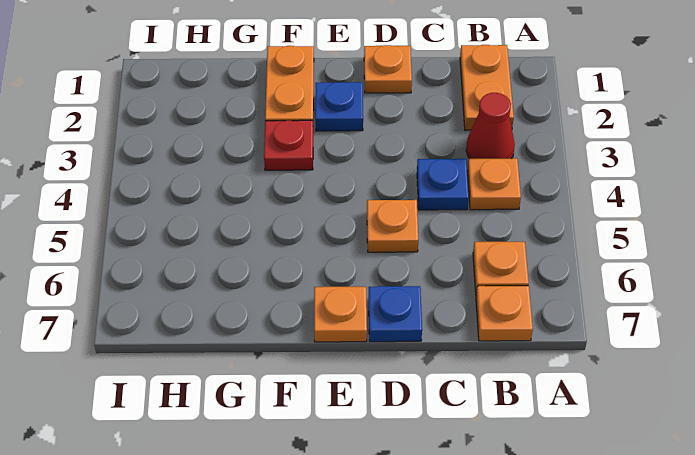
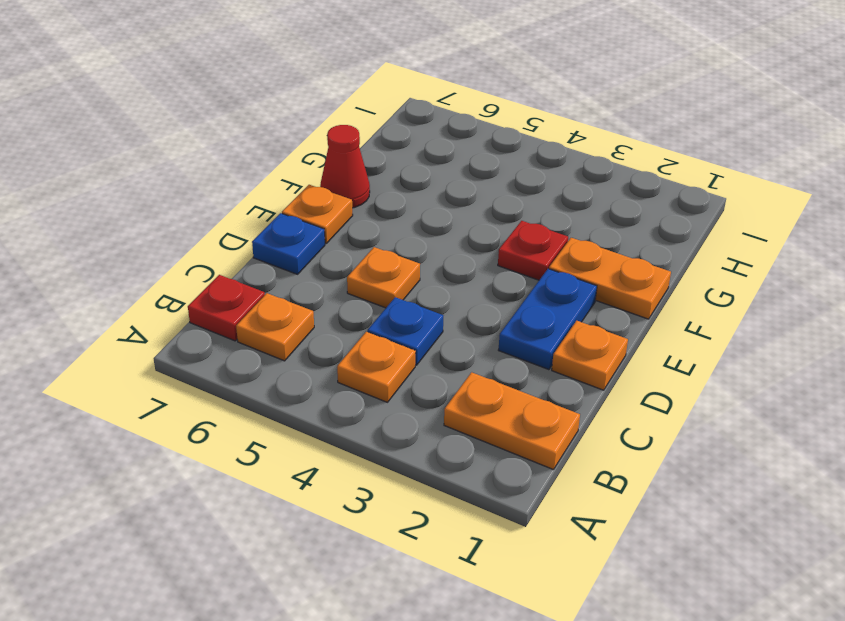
red 1x1 cone [466,93,515,159] -> red 1x1 cone moved to [320,125,370,208]
orange 1x1 plate [476,286,533,341] -> red 1x1 plate [188,275,265,341]
blue 1x1 plate [315,82,363,131] -> blue 1x2 plate [499,269,597,370]

